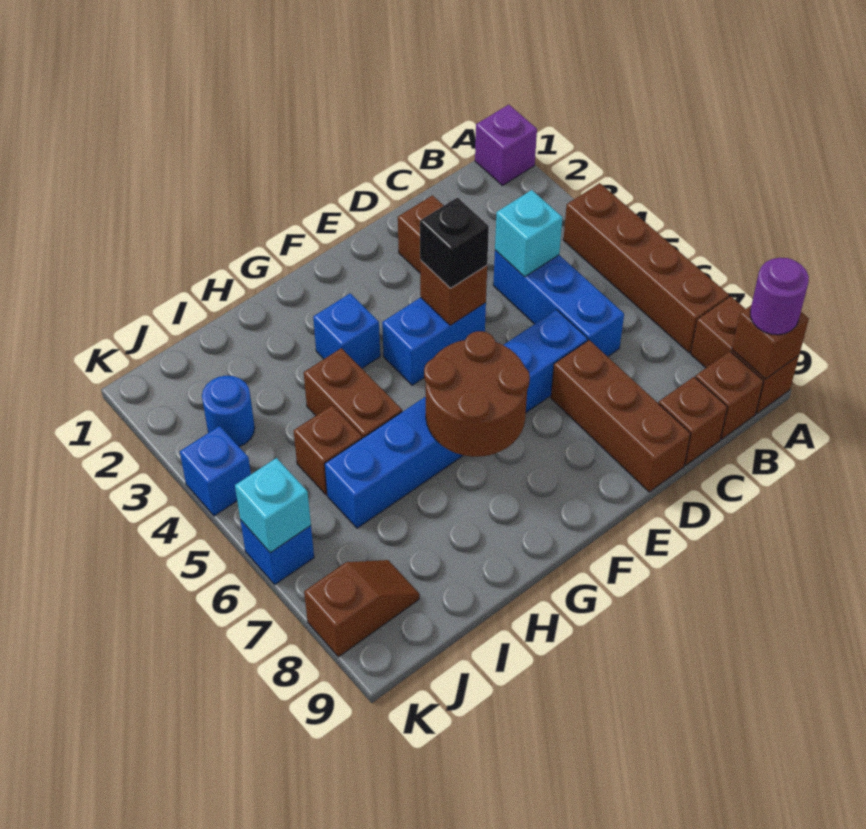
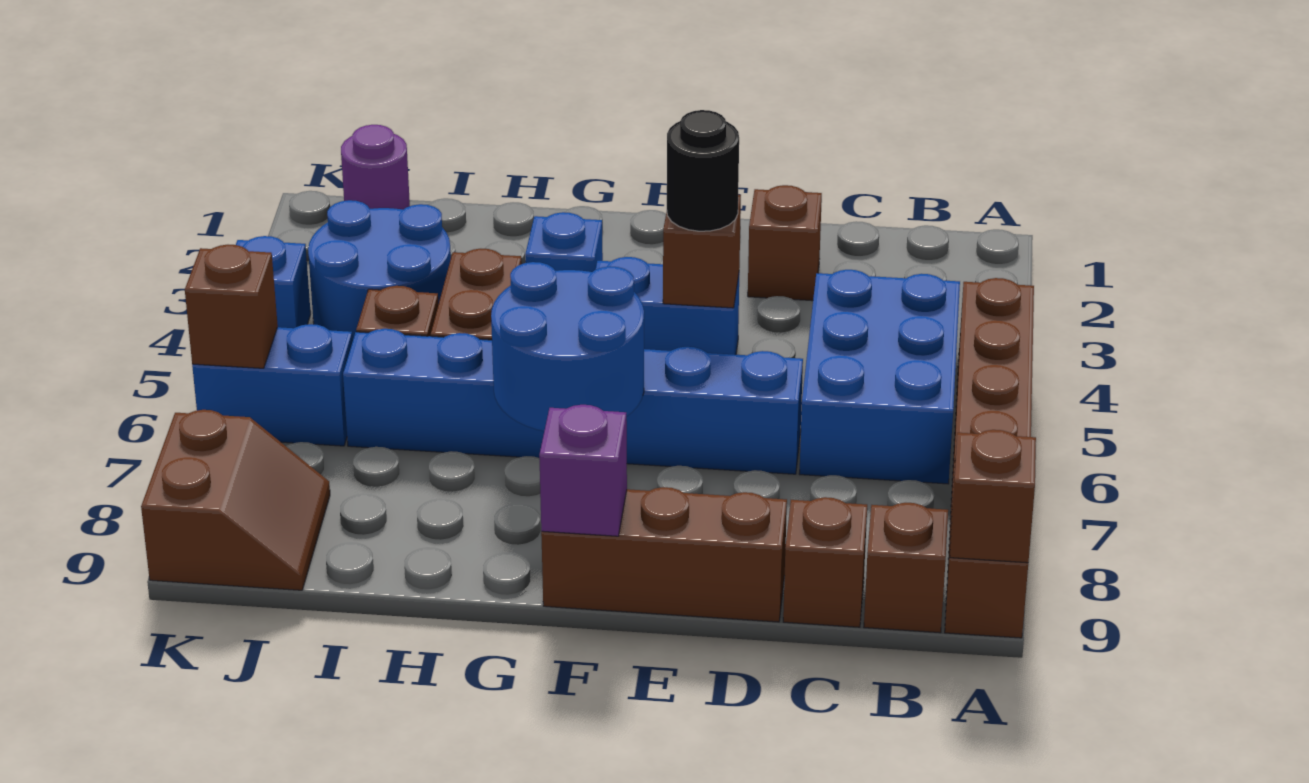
purple 1x1 brick [475,105,537,186] -> purple 1x1 brick moved to [539,405,627,536]
purple 1x1 round brick [750,258,809,335] -> purple 1x1 round brick moved to [341,125,410,209]
blue 1x3 brick [493,250,624,357] -> blue 2x3 brick [799,270,960,484]
cyan 1x1 brick [495,190,562,277] -> none
brown 1x3 brick [551,340,691,492] -> brown 1x3 brick turned to [541,487,787,622]
black 1x1 brick [420,197,489,288] -> black 1x1 round brick [667,110,739,231]
brown 2x2 round brick [424,331,530,457] -> blue 2x2 round brick [491,262,644,431]
blue 1x1 round brick [202,376,255,447] -> blue 2x2 round brick [308,200,451,340]
brown 1x2 slope [304,560,419,657] -> brown 2x2 slope [141,410,330,590]
blue 1x1 brick [240,520,314,584] -> blue 1x2 brick [192,324,353,446]
cyan 1x1 brick [235,458,311,553] -> brown 1x1 brick [185,245,278,368]

